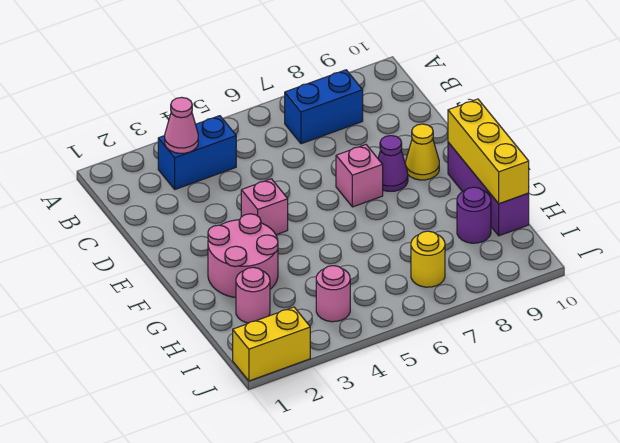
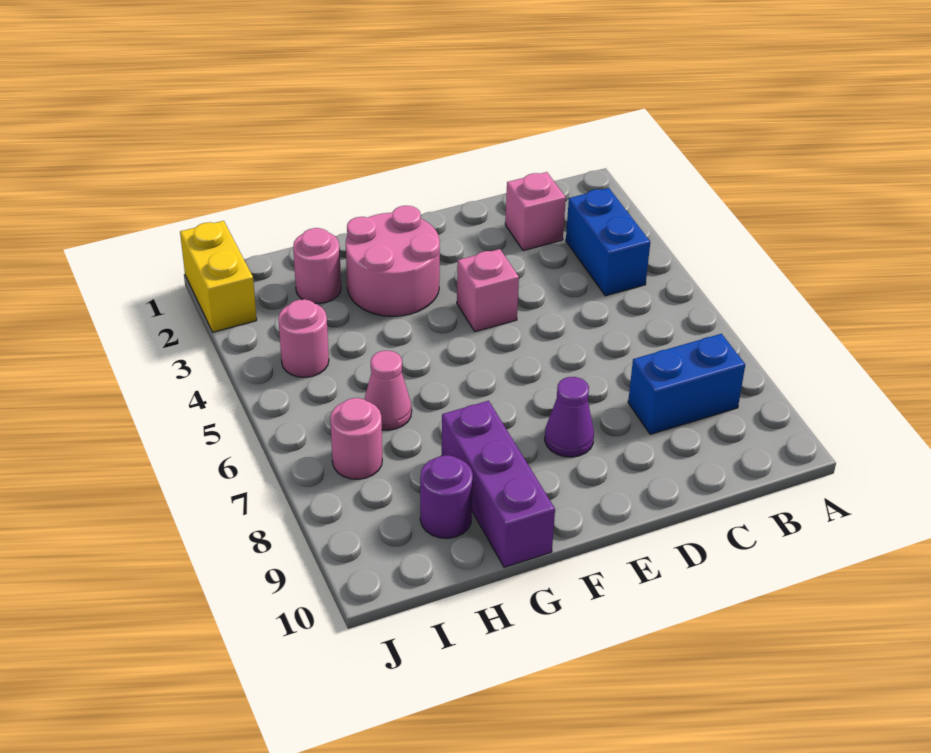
pink 1x1 cone [165,97,198,153] -> pink 1x1 cone moved to [364,351,412,430]
blue 1x2 brick [285,70,363,144] -> blue 1x2 brick turned to [628,334,745,434]
pink 1x1 brick [336,145,383,207] -> pink 1x1 brick moved to [505,172,566,251]
yellow 1x1 cone [406,124,439,180] -> none
purple 1x3 brick [448,142,529,236] -> purple 1x3 brick turned to [442,401,555,567]
yellow 1x3 brick [448,99,529,204] -> none
yellow 1x1 round brick [411,231,445,287] -> pink 1x1 round brick [330,398,382,479]

